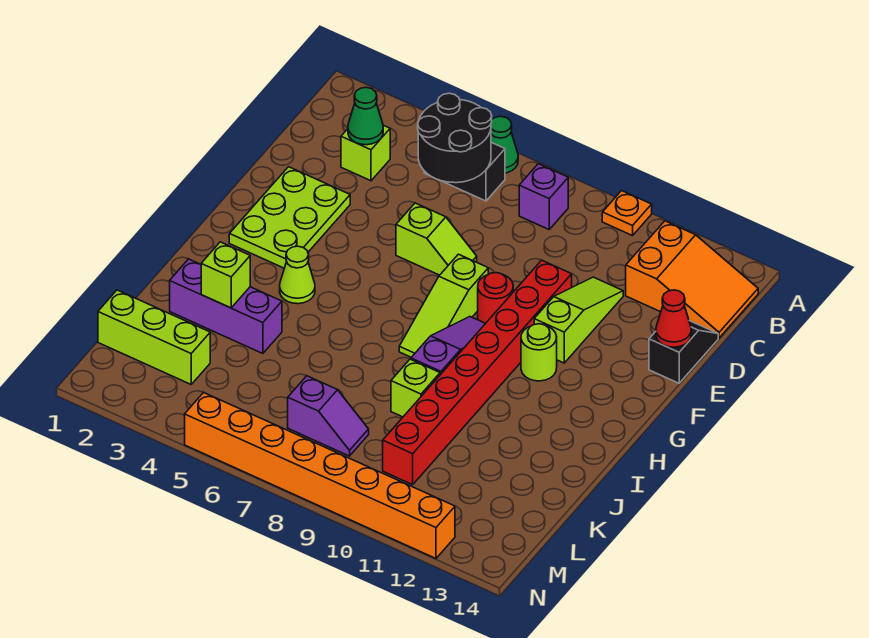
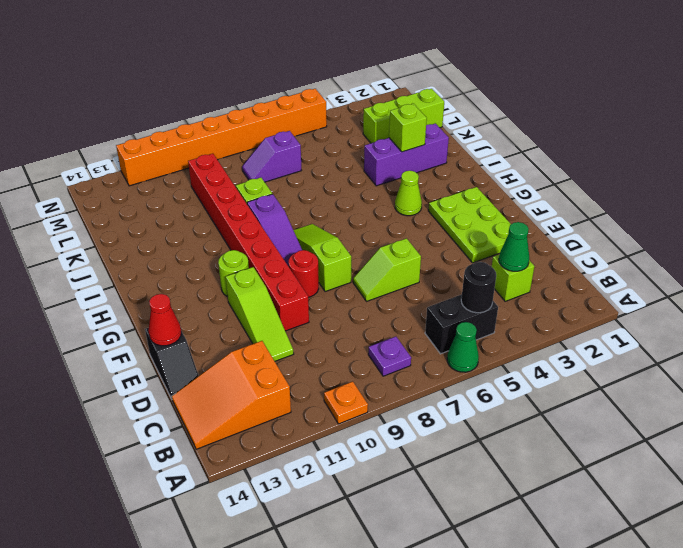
black 2x2 round brick [418,93,492,183] -> black 1x1 round brick [461,262,496,313]
purple 1x1 brick [519,164,568,229] -> purple 1x1 plate [368,337,411,376]

